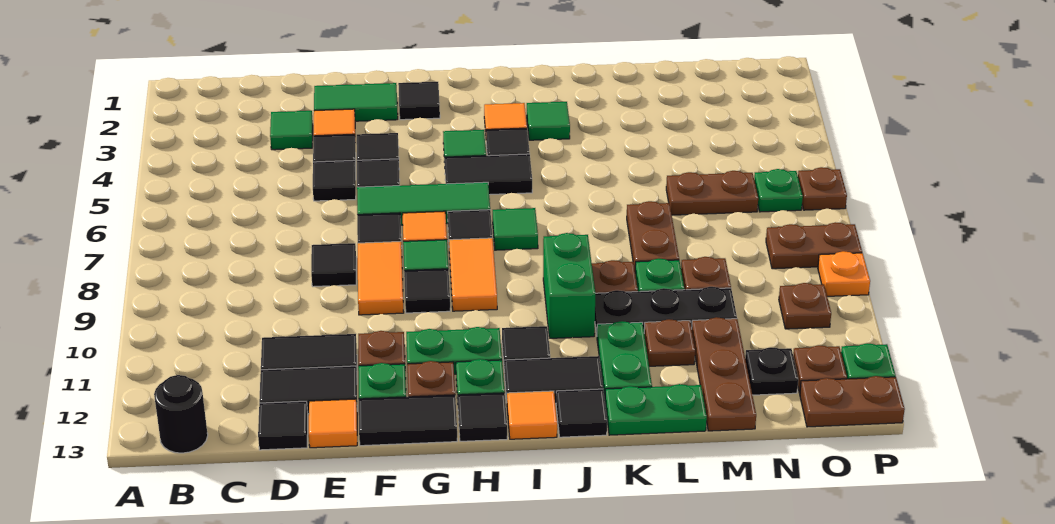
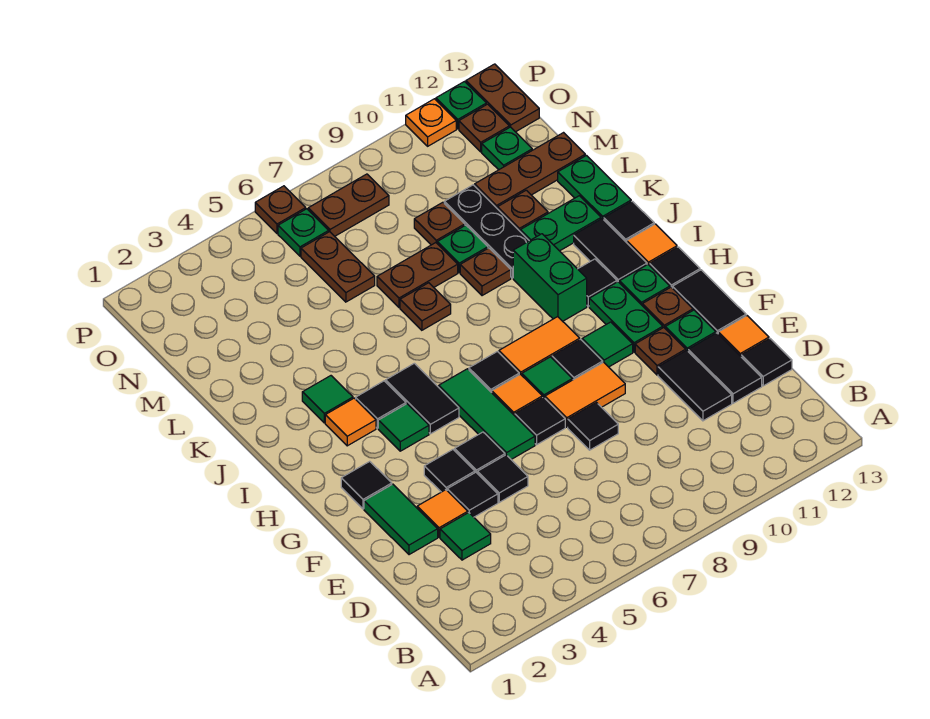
black 1x1 round brick [154,375,208,453] -> none
green 1x1 tile [493,208,538,250] -> green 1x1 tile moved to [582,322,633,367]
green 1x2 brick [543,233,595,338] -> green 1x2 brick turned to [513,234,587,321]
black 1x1 plate [745,347,798,395] -> green 1x1 plate [482,127,532,170]
brown 1x2 plate [766,222,862,269] -> brown 1x2 plate turned to [308,174,389,236]
brown 1x1 plate [779,283,831,329] -> brown 1x1 plate moved to [400,283,451,330]
orange 1x1 plate [818,251,870,296] -> orange 1x1 plate moved to [406,99,456,146]

